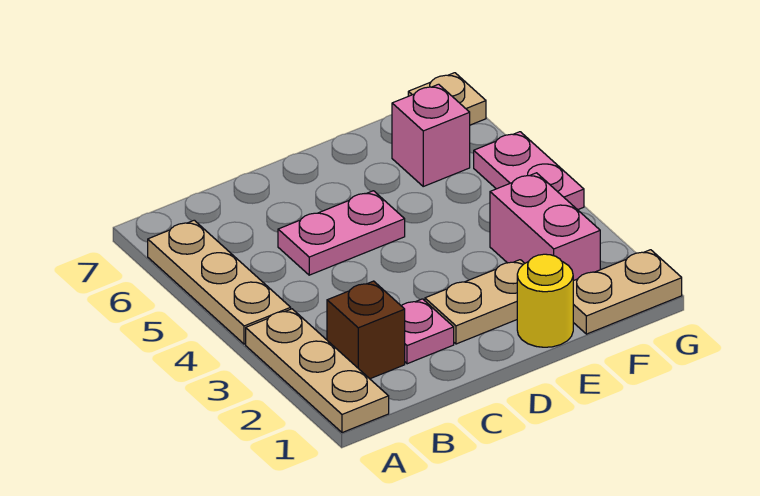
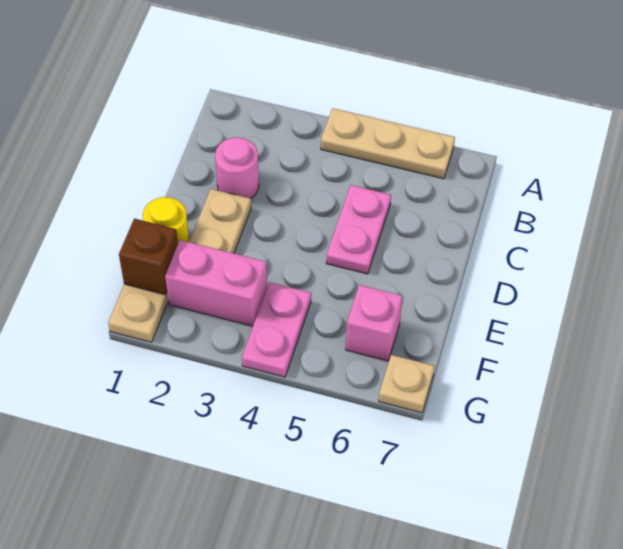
tan 1x3 plate [246,309,389,433] -> none
brown 1x1 brick [327,281,405,379] -> brown 1x1 brick moved to [119,219,178,295]
pink 1x1 plate [402,299,454,364] -> pink 1x1 round brick [215,137,259,199]
pink 1x2 plate [474,132,584,210] -> pink 1x2 plate turned to [242,282,311,377]

